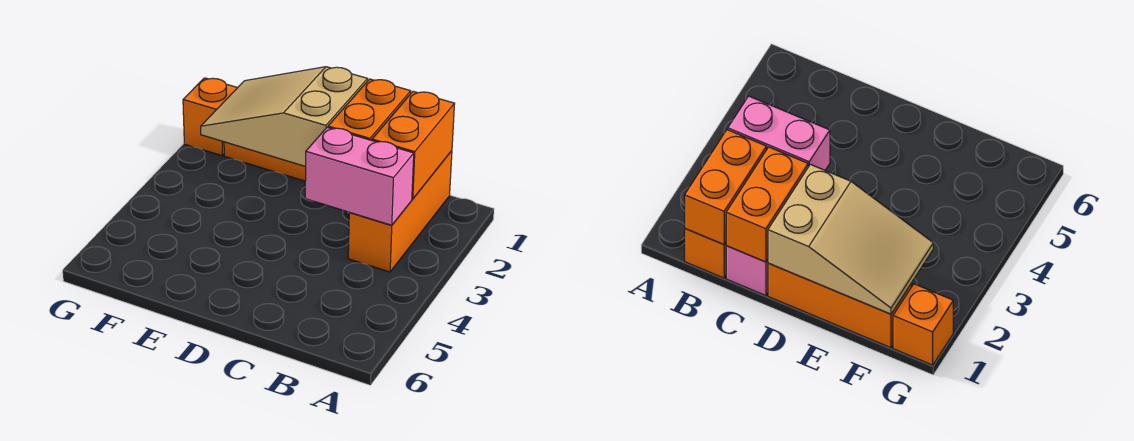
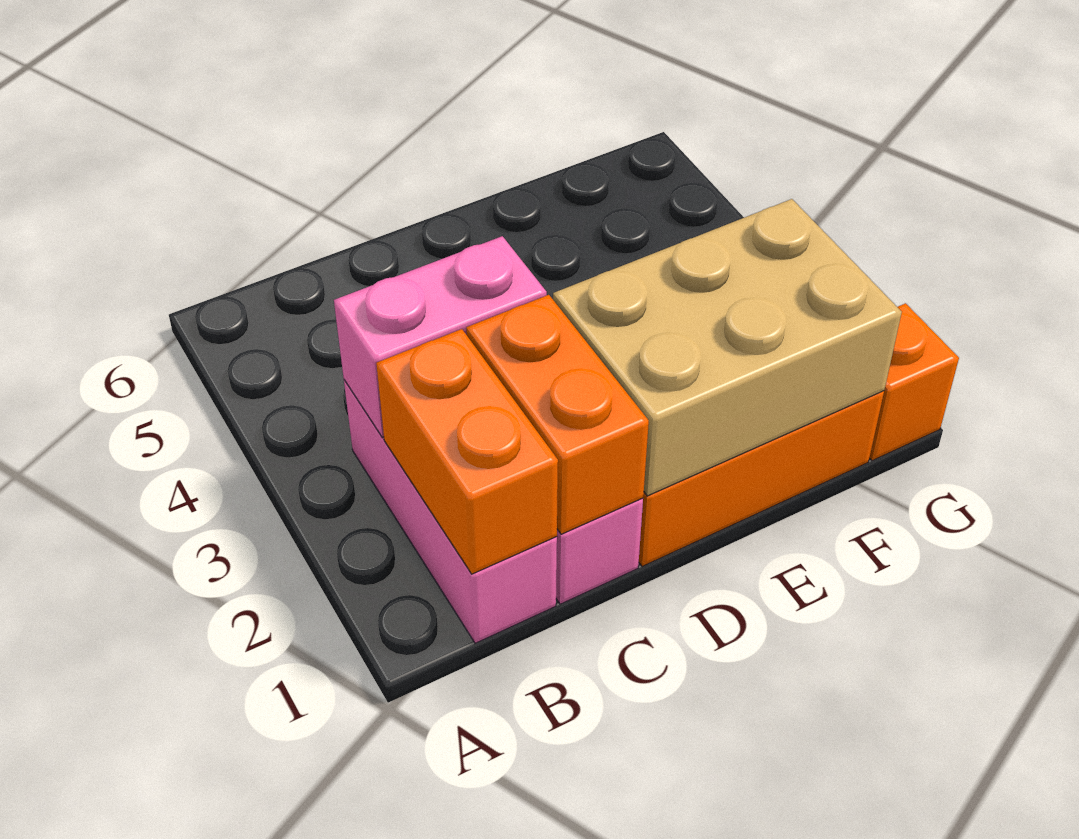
orange 1x3 brick [348,151,452,272] -> pink 1x3 brick [344,380,557,643]
tan 2x3 slope [201,67,368,167] -> tan 2x3 brick [553,199,902,496]

